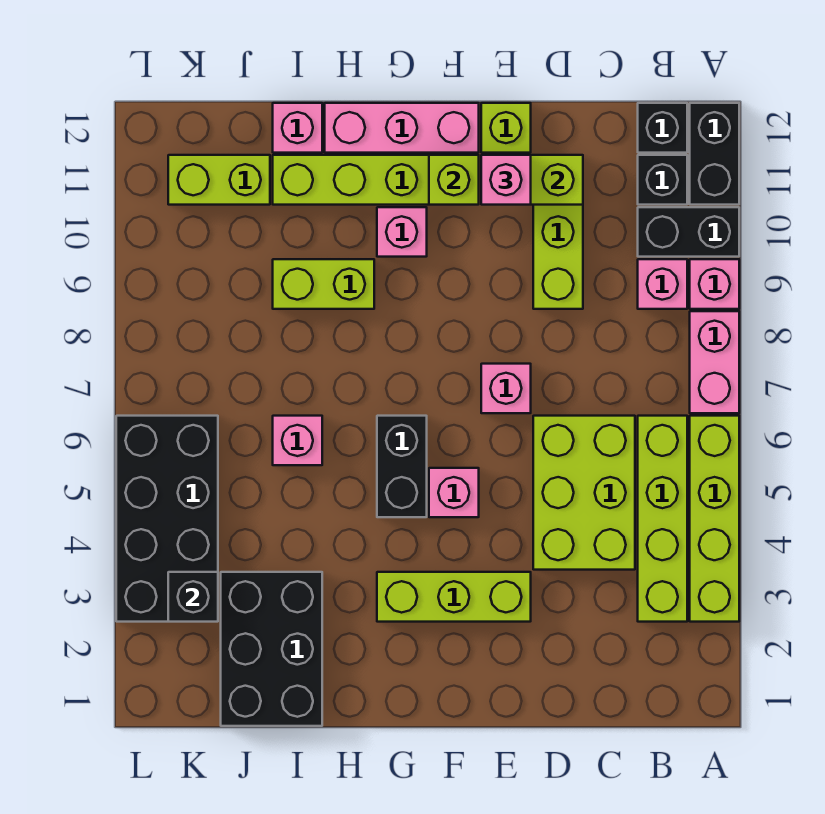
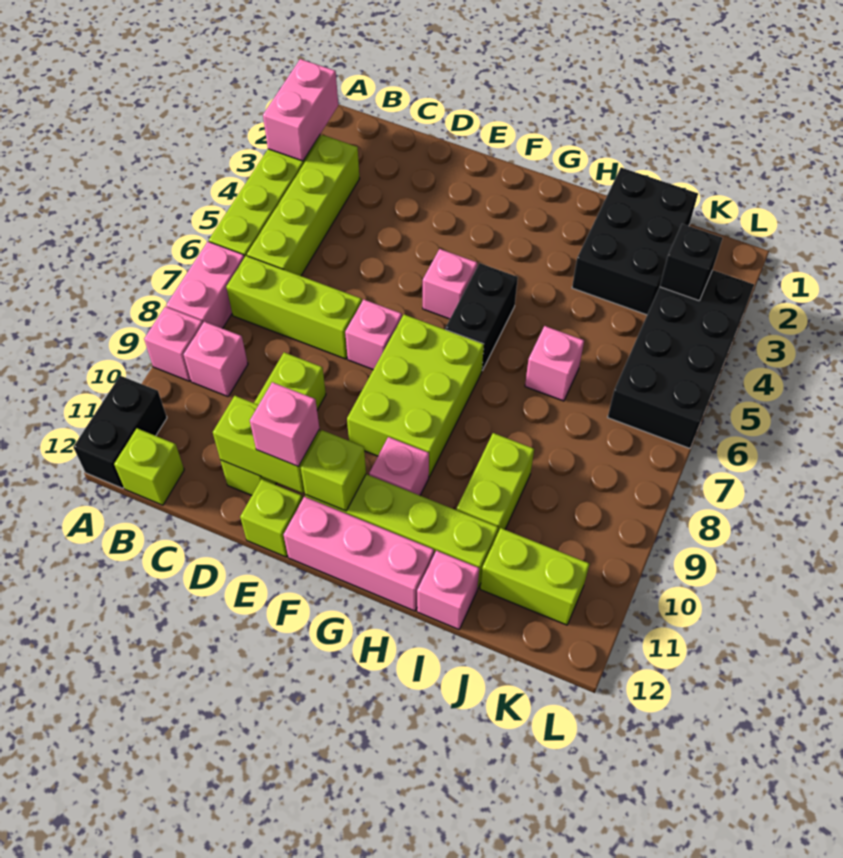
none -> pink 1x2 brick [263,59,338,161]
black 1x2 brick [638,207,739,257] -> none
black 1x1 brick [638,155,687,205] -> none
black 1x1 brick [638,103,687,153] -> lime 1x1 brick [114,428,184,505]
lime 2x3 brick [533,416,635,570] -> lime 2x3 brick moved to [347,315,484,477]
lime 1x3 brick [377,572,531,622] -> lime 1x3 brick moved to [226,256,362,359]
lime 1x2 brick [273,259,374,309] -> lime 1x2 brick turned to [457,433,534,532]

